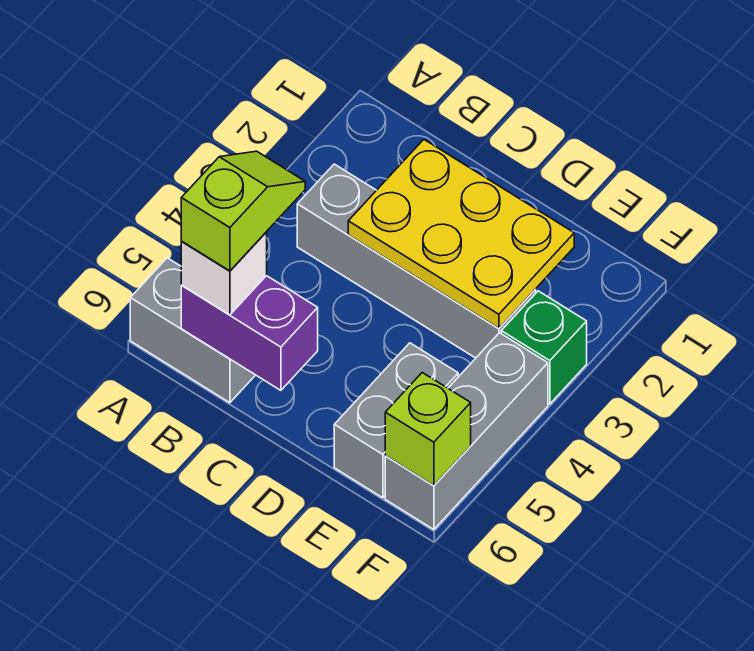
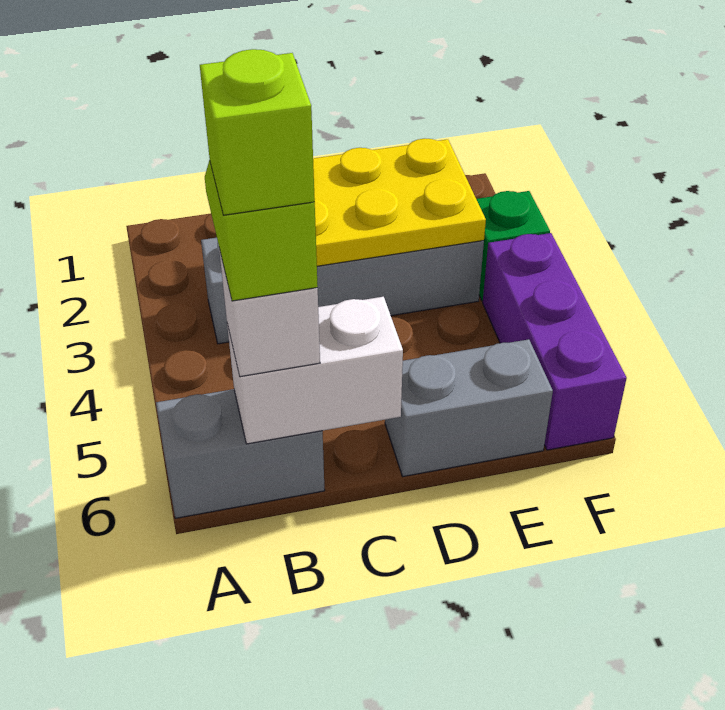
purple 1x2 brick [181,276,318,390] -> white 1x2 brick [227,297,403,444]
grey 1x2 brick [334,343,458,498] -> grey 1x2 brick turned to [385,339,553,477]
grey 1x3 brick [385,333,548,530] -> purple 1x3 brick [483,233,627,450]
lime 1x1 brick [385,373,471,486] -> lime 1x1 brick moved to [200,49,315,215]

